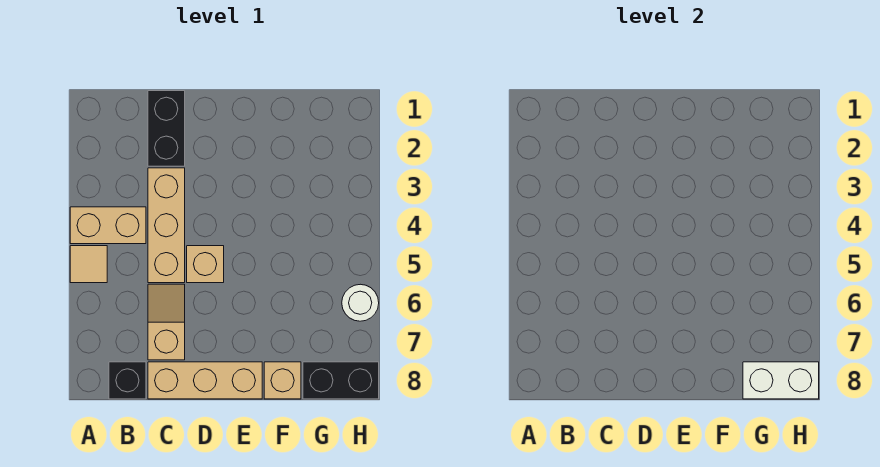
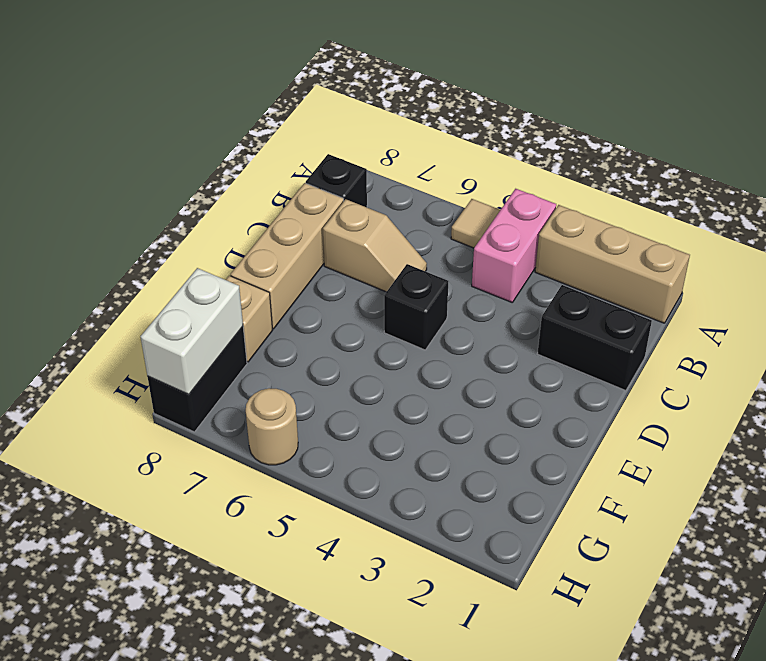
tan 1x2 brick [70,207,146,244] -> pink 1x2 brick [472,189,556,302]
tan 1x3 brick [148,168,185,283] -> tan 1x3 brick moved to [535,205,690,323]
tan 1x1 brick [187,246,224,283] -> black 1x1 brick [384,264,448,350]
white 1x1 round brick [342,284,379,321] -> tan 1x1 round brick [246,388,298,465]

